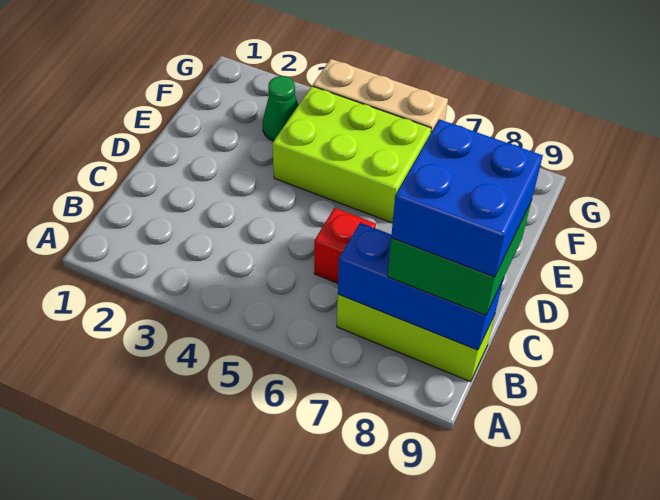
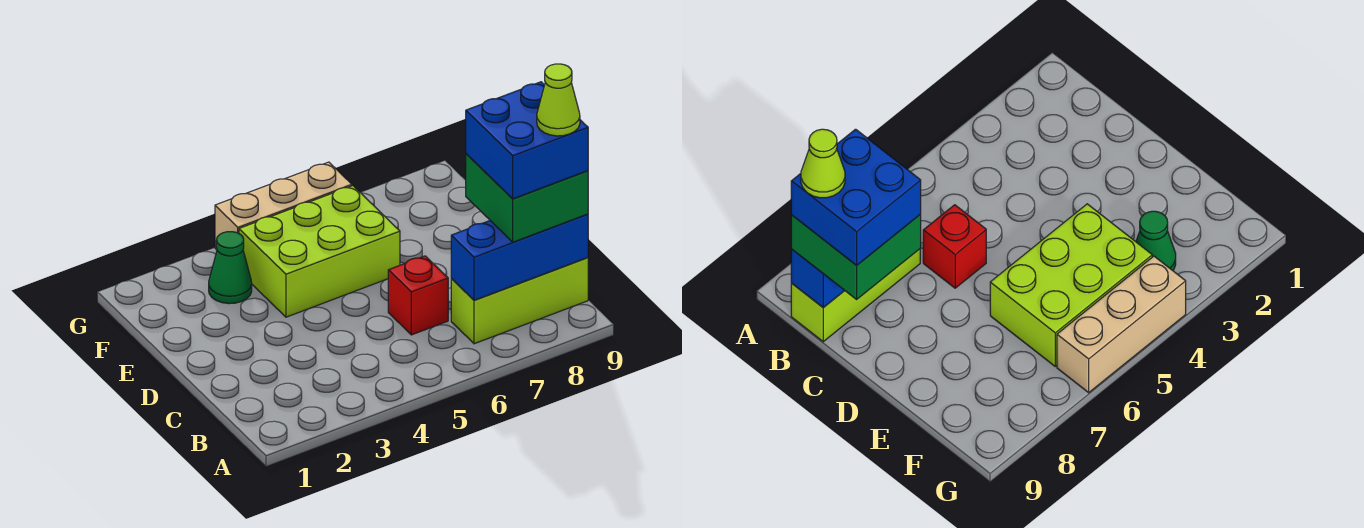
none -> lime 1x1 cone [537,64,580,136]

